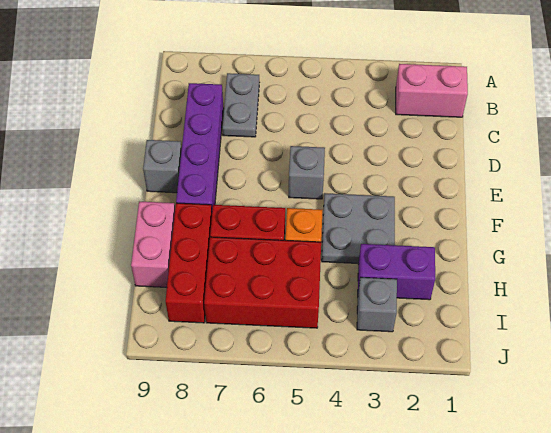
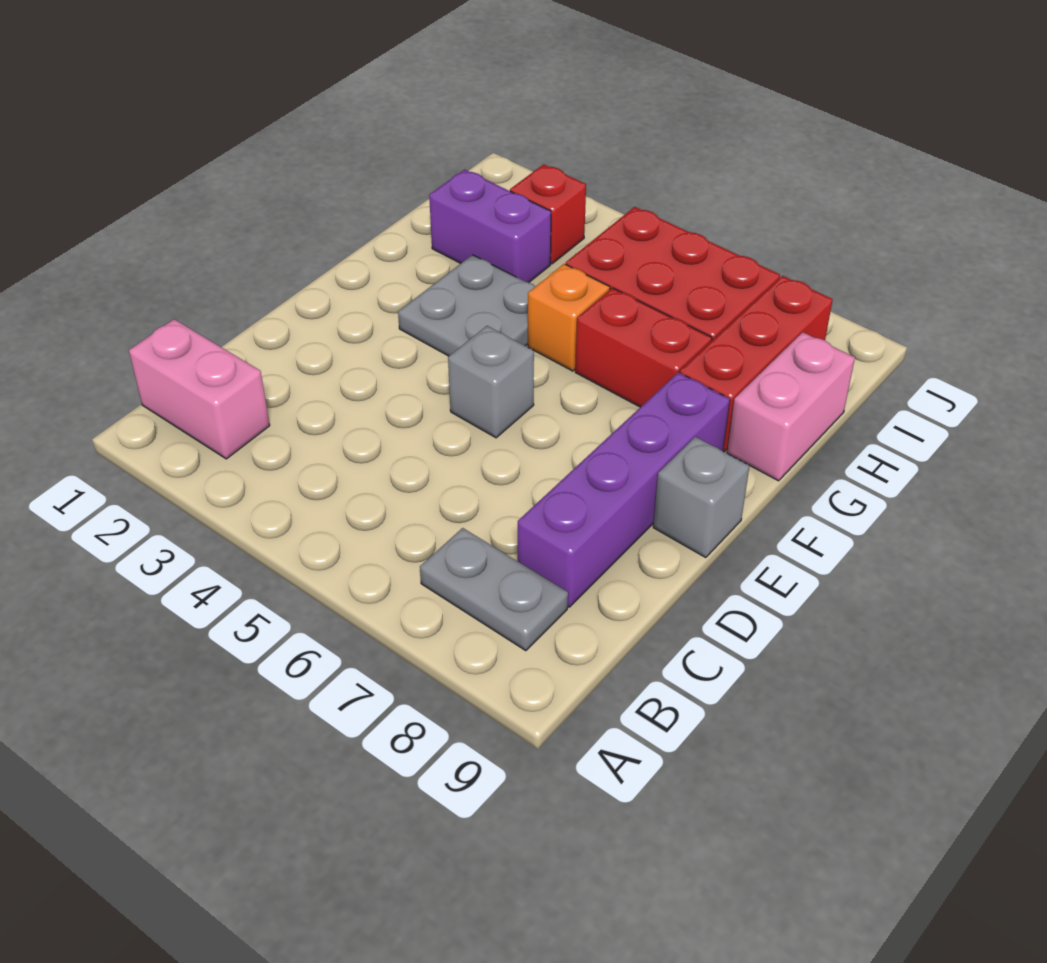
grey 1x2 plate [222,73,259,137] -> grey 1x2 plate turned to [420,528,568,651]
grey 1x1 brick [357,277,397,332] -> red 1x1 brick [510,164,586,264]

